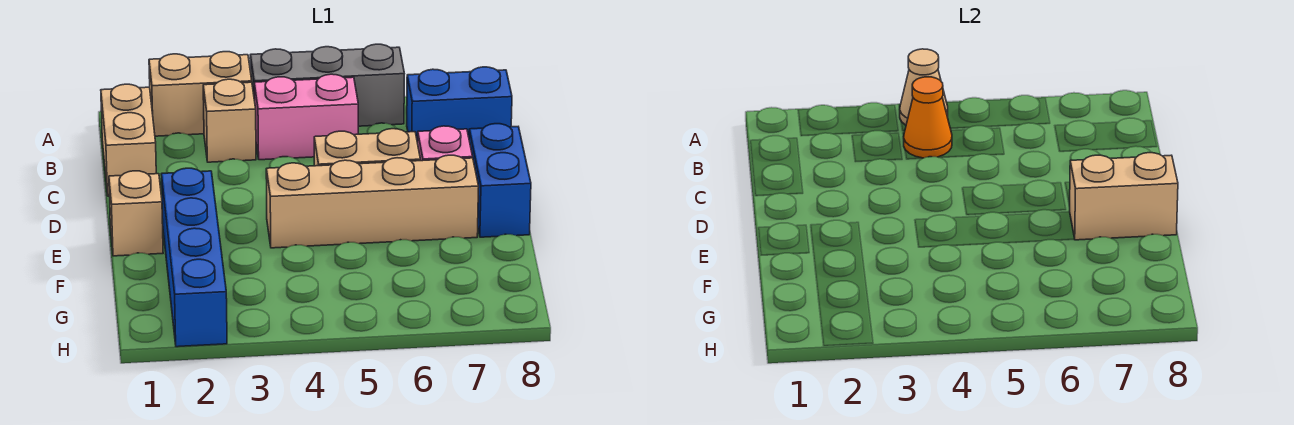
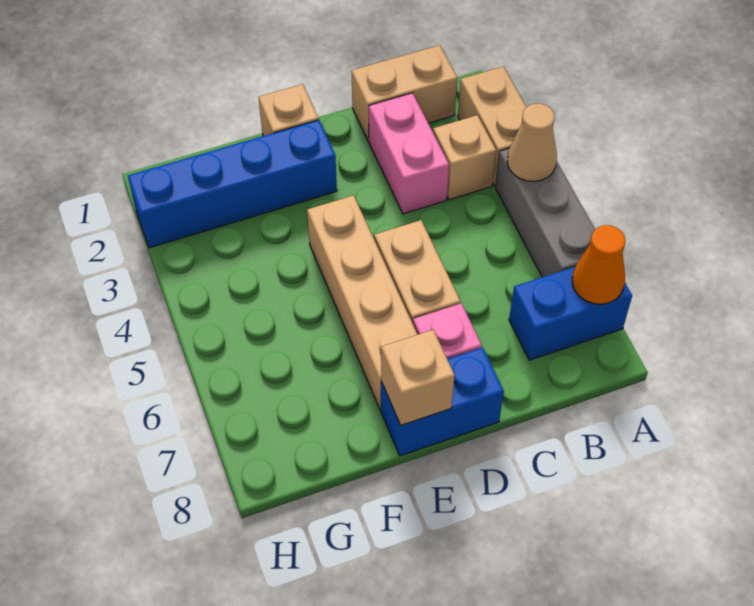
pink 1x2 brick [254,74,358,160] -> pink 1x2 brick moved to [369,93,449,214]
orange 1x1 cone [904,77,952,158] -> orange 1x1 cone moved to [572,225,625,304]
blue 1x2 brick [407,67,512,143] -> blue 1x2 brick turned to [509,267,632,360]
tan 1x2 brick [1069,153,1178,240] -> tan 1x1 brick [381,330,455,425]

